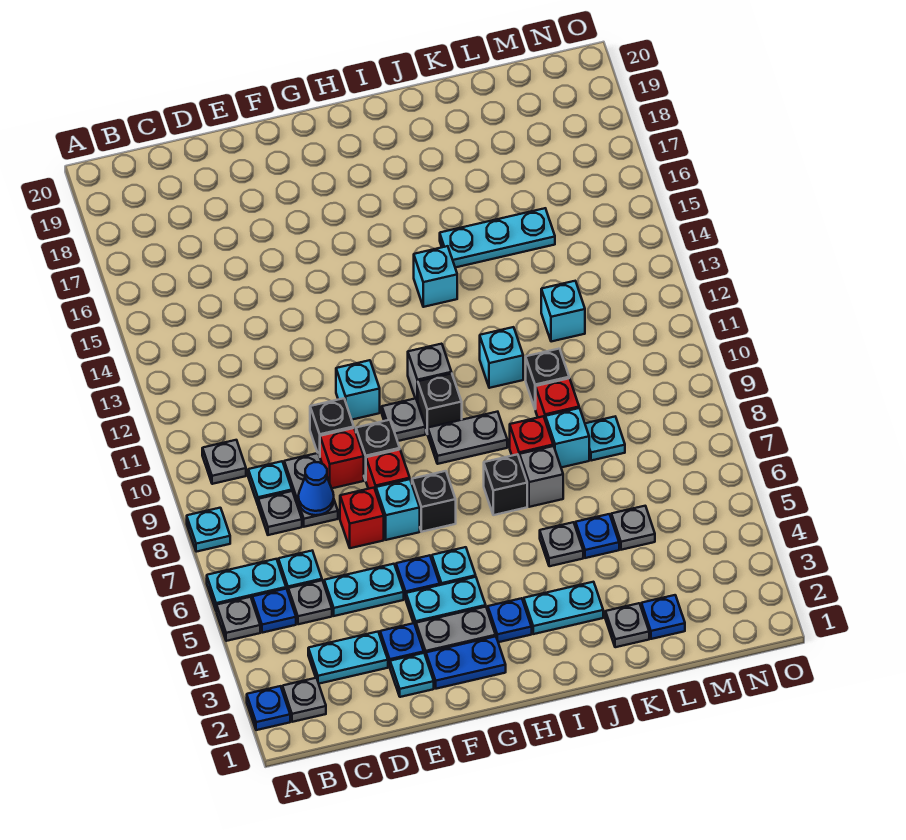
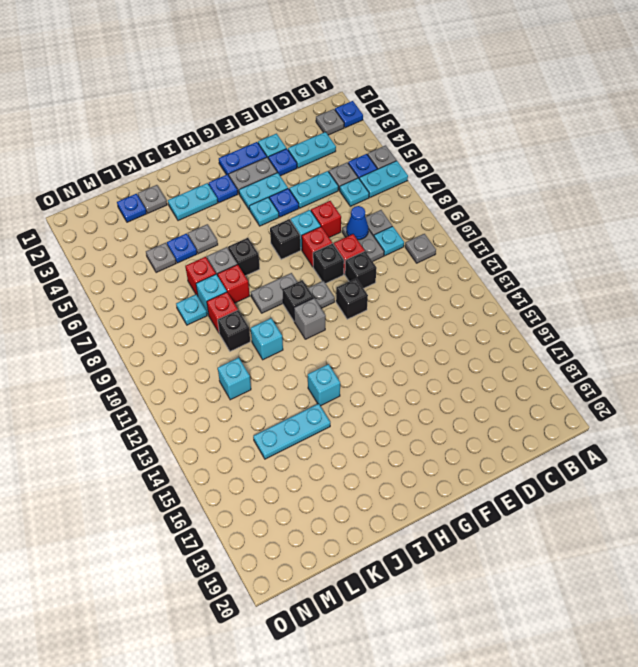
cyan 1x1 plate [187,508,230,552] -> none
cyan 1x1 brick [336,360,380,420] -> black 1x1 brick [336,278,368,319]
none -> red 1x1 brick [185,257,216,296]

